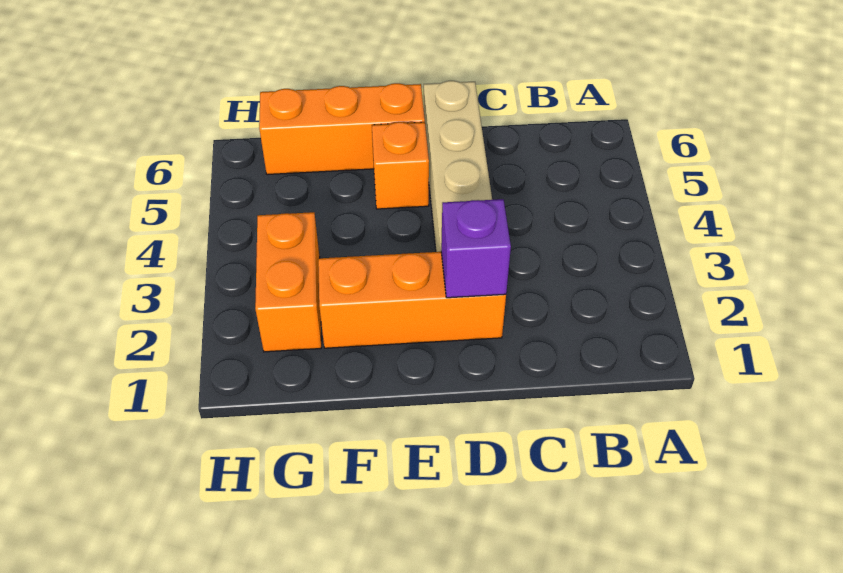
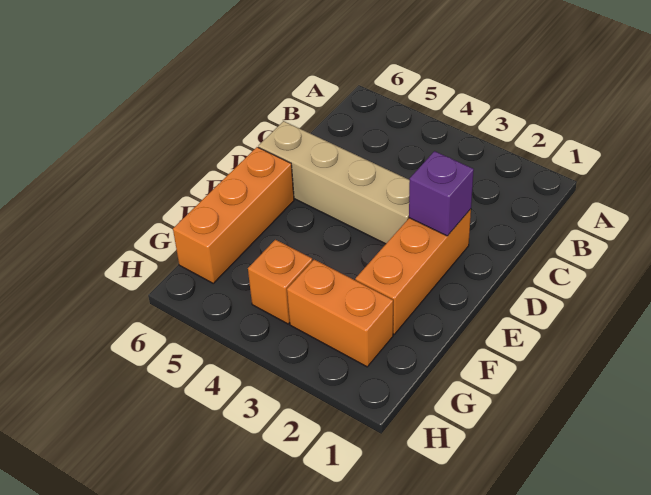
orange 1x1 brick [372,122,429,209] -> orange 1x1 brick moved to [248,240,312,324]

